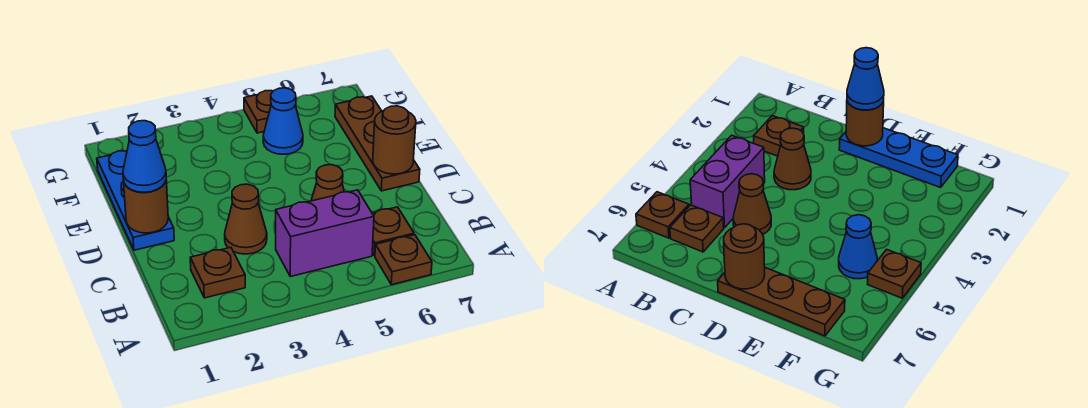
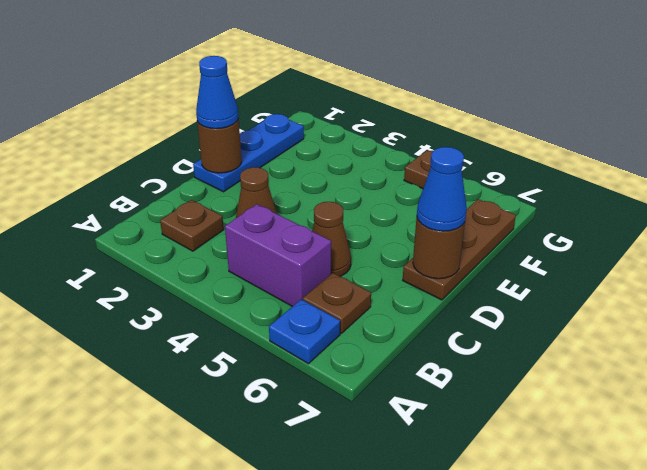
brown 1x1 plate [375,235,432,285] -> blue 1x1 plate [269,299,340,364]
blue 1x1 cone [263,88,303,154] -> blue 1x1 cone moved to [417,147,467,231]

